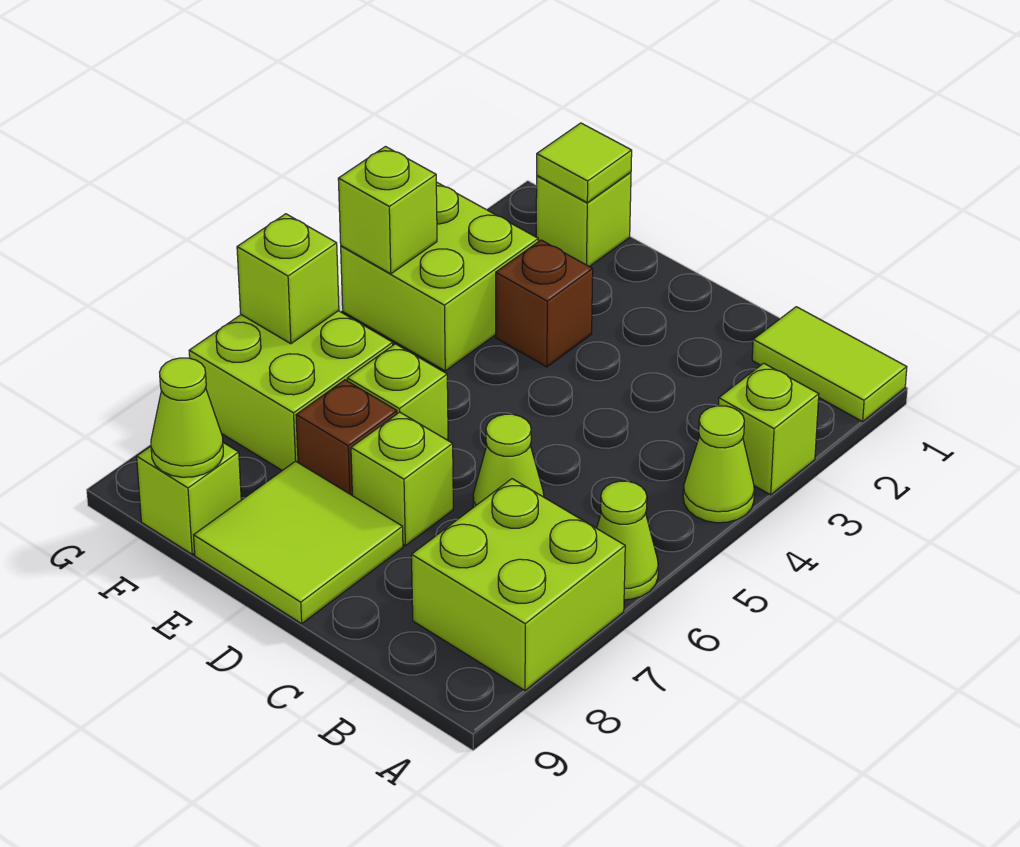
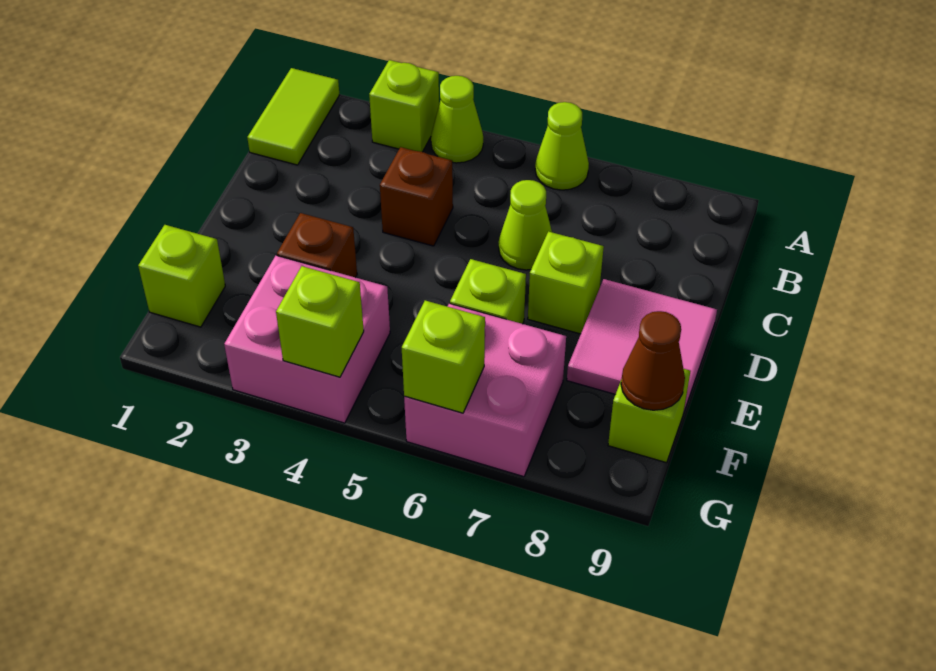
lime 2x2 brick [411,479,625,690] -> none
lime 2x2 tile [194,461,403,624] -> pink 2x2 tile [567,279,717,413]
brown 1x1 brick [296,380,397,495] -> brown 1x1 brick moved to [380,147,453,246]
lime 1x1 tile [537,123,632,203] -> none
lime 2x2 brick [341,182,538,371] -> pink 2x2 brick [224,256,390,423]
lime 2x2 brick [189,311,393,471] -> pink 2x2 brick [404,304,566,477]
lime 1x1 cone [151,358,223,477] -> brown 1x1 cone [621,311,685,410]

